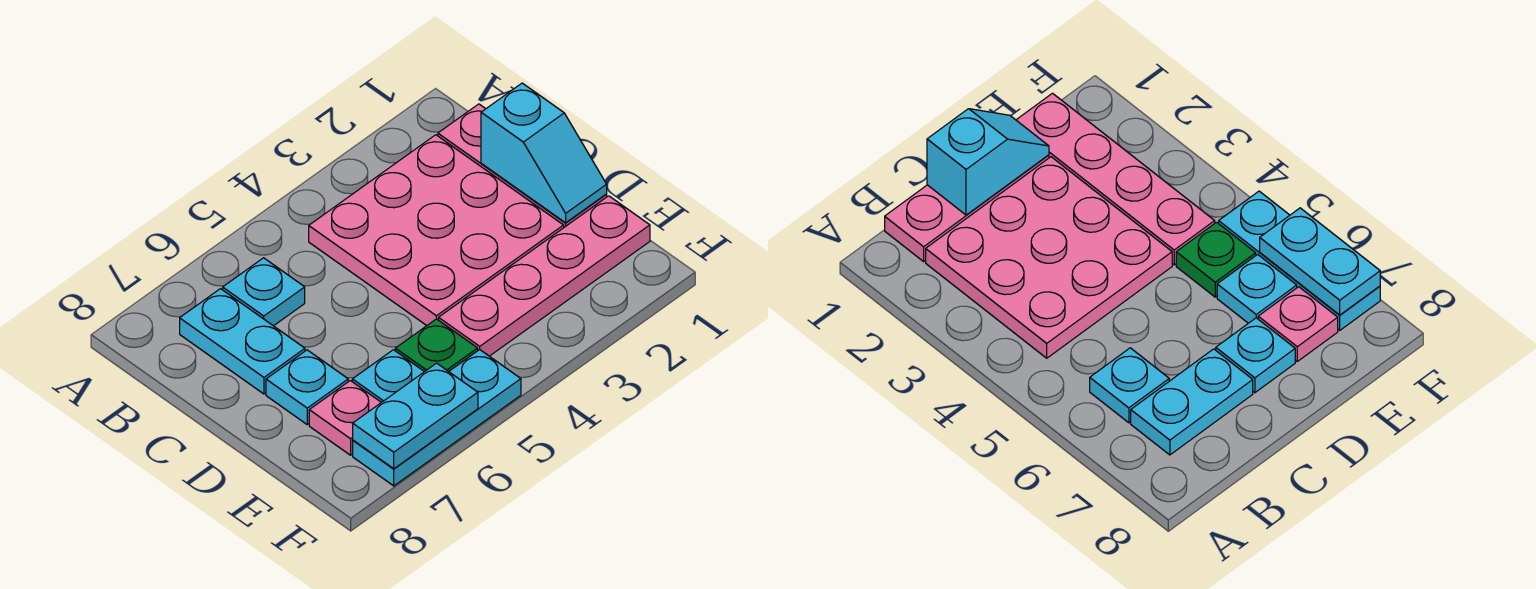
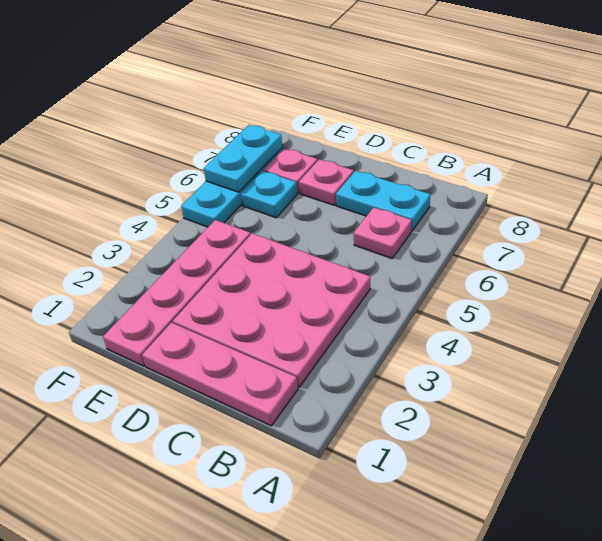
cyan 1x1 plate [223,258,305,326] -> pink 1x1 plate [354,207,412,258]
cyan 1x2 slope [481,83,607,223] -> none
cyan 1x1 plate [266,350,348,424] -> pink 1x1 plate [299,159,354,205]
green 1x1 plate [395,319,478,372] -> none

